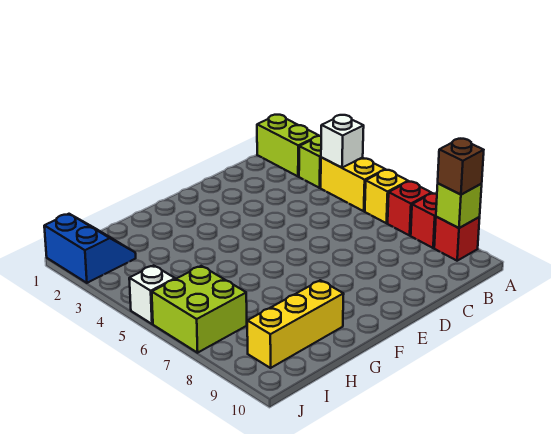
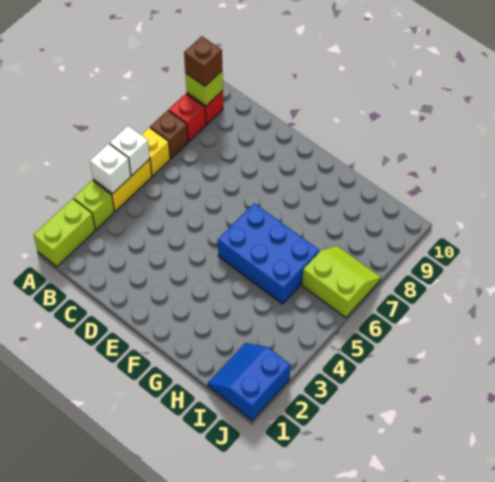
red 1x1 brick [388,182,431,235] -> brown 1x1 brick [150,110,188,158]
none -> blue 2x3 brick [218,203,319,304]
yellow 1x3 brick [247,280,344,368] -> none
lime 2x2 brick [152,266,247,353] -> lime 2x2 slope [302,246,381,318]
white 1x1 brick [129,265,175,324] -> white 1x1 brick moved to [110,126,150,175]

